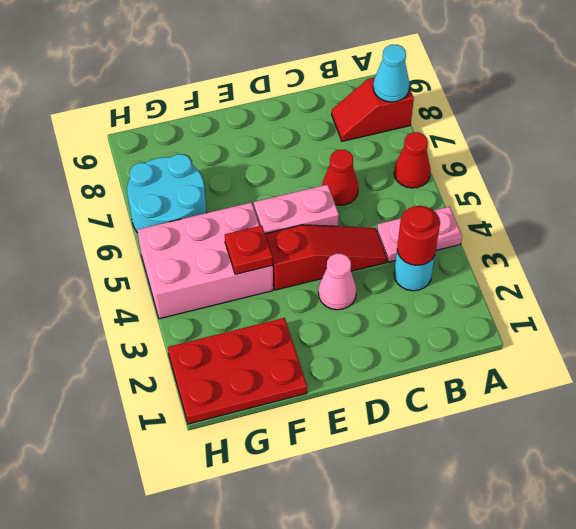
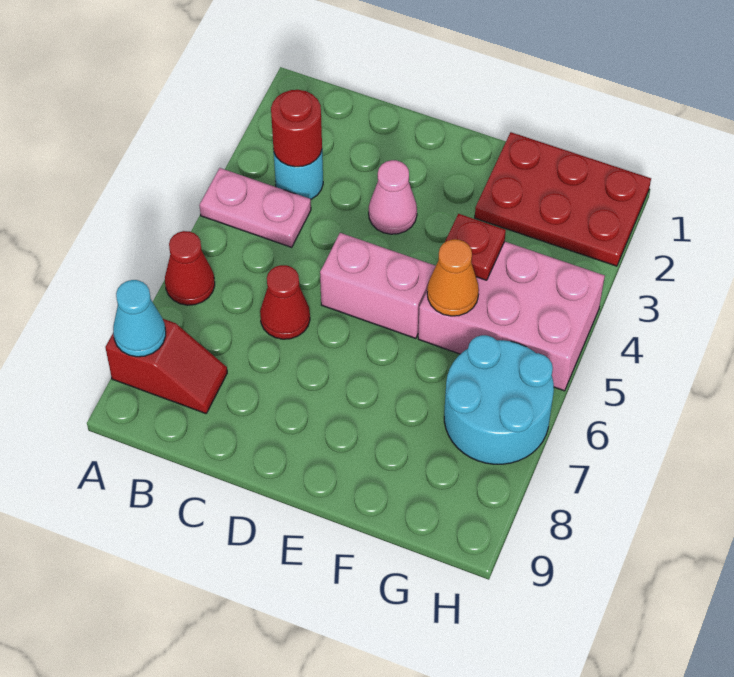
red 1x3 slope [265,225,387,290] -> none
none -> orange 1x1 cone [427,239,479,316]

